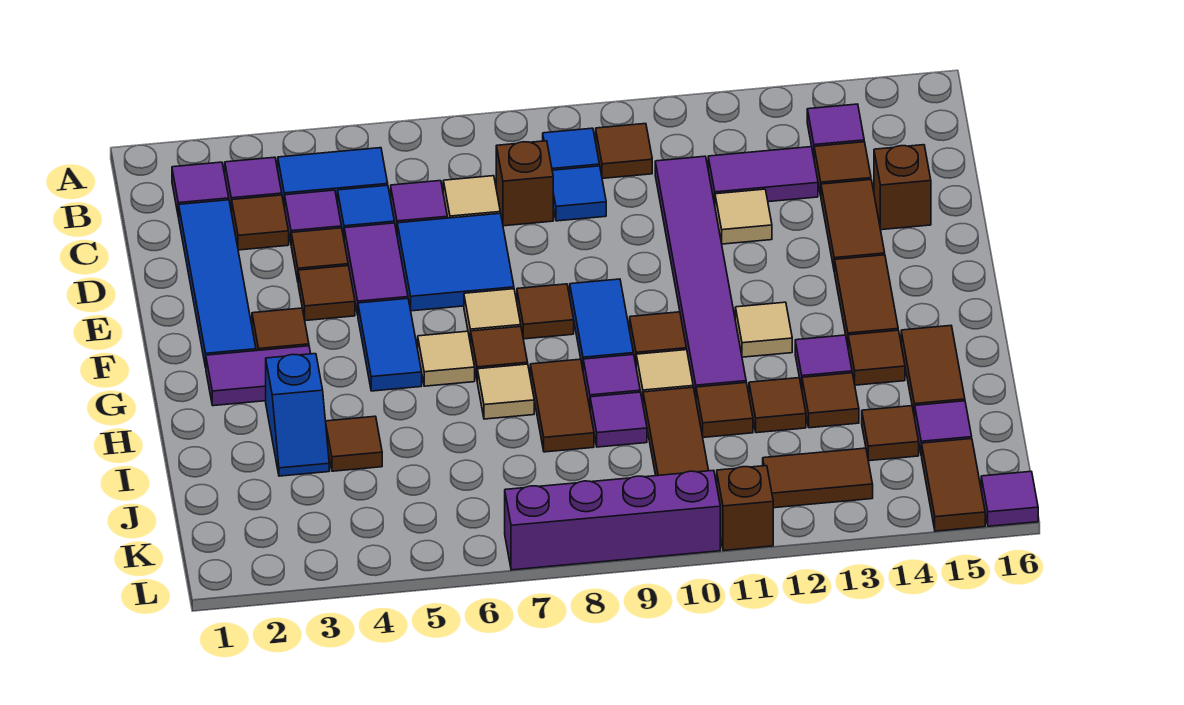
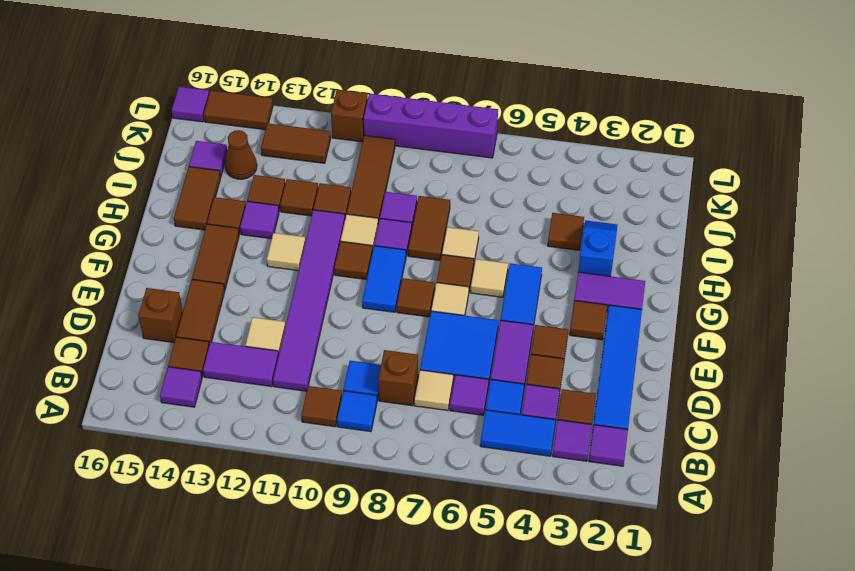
brown 1x1 tile [862,406,919,461] -> brown 1x1 cone [225,130,257,179]
brown 1x2 tile [922,439,985,531] -> brown 1x2 tile turned to [204,91,273,130]

